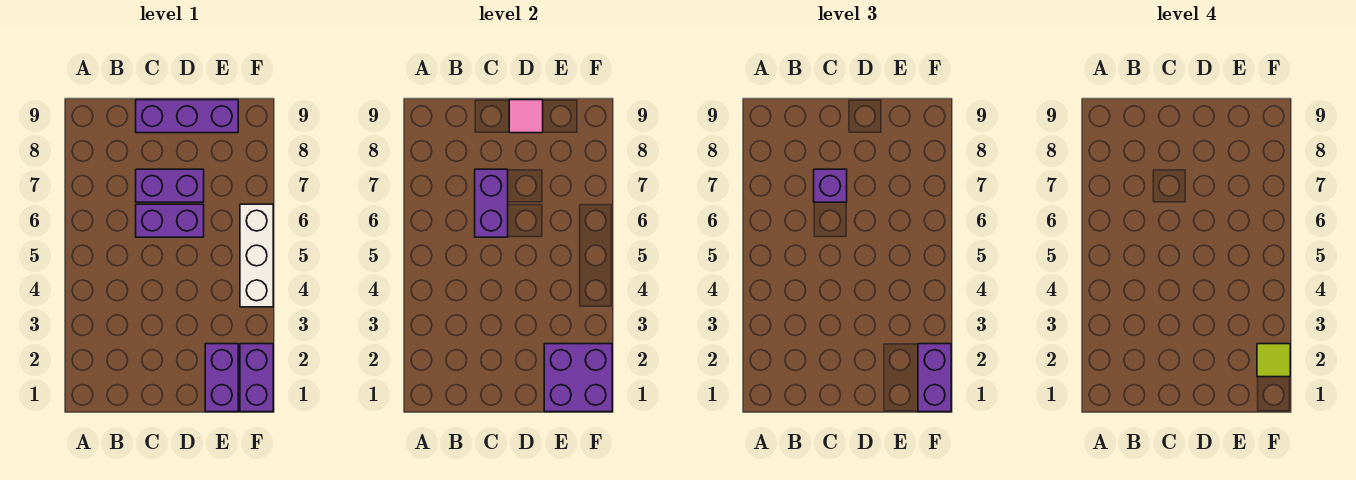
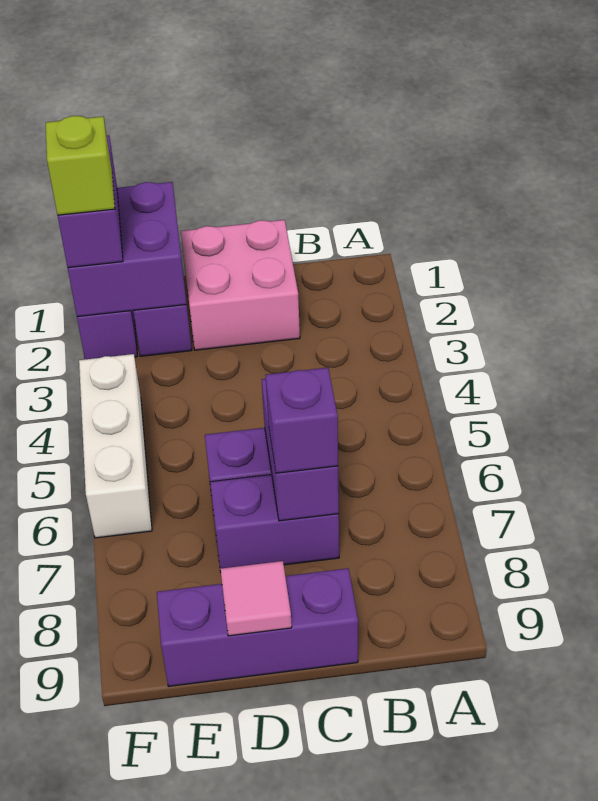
none -> pink 2x2 brick [181,220,300,350]
lime 1x1 tile [1257,344,1290,377] -> lime 1x1 brick [46,116,115,215]

